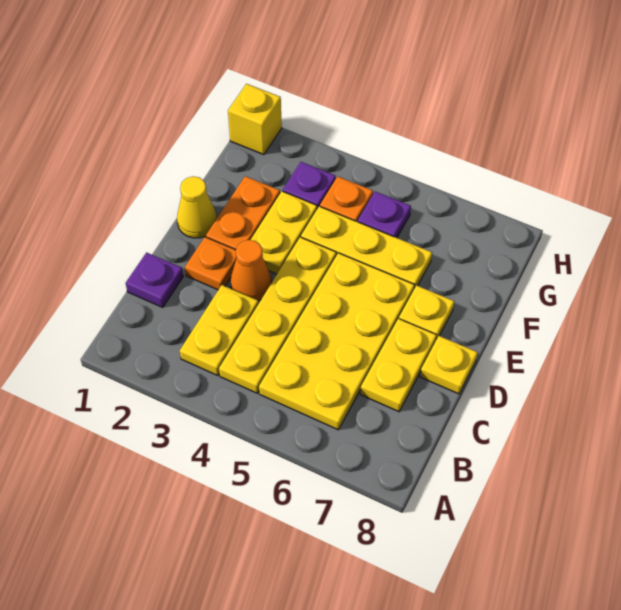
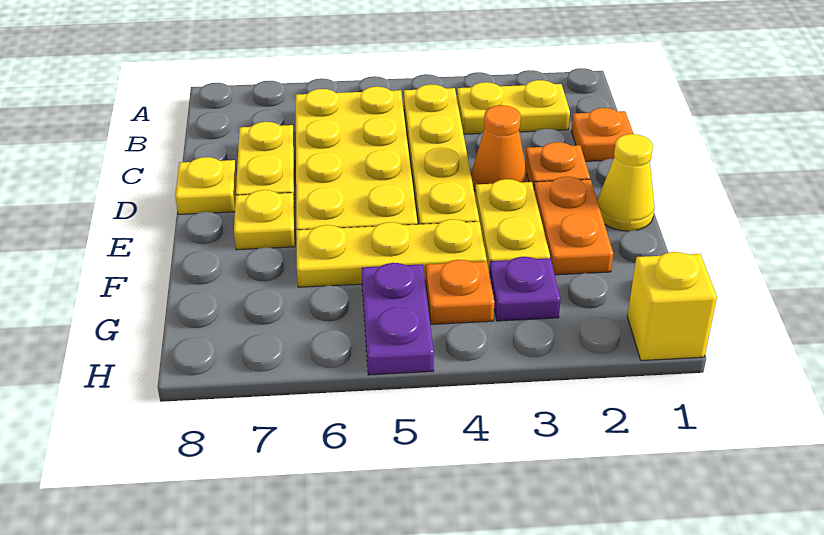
yellow 1x2 plate [180,285,259,376] -> yellow 1x2 plate turned to [457,80,570,134]
purple 1x1 plate [126,253,183,308] -> orange 1x1 plate [572,108,633,161]
purple 1x1 plate [358,191,411,238] -> purple 1x2 plate [362,263,434,375]

